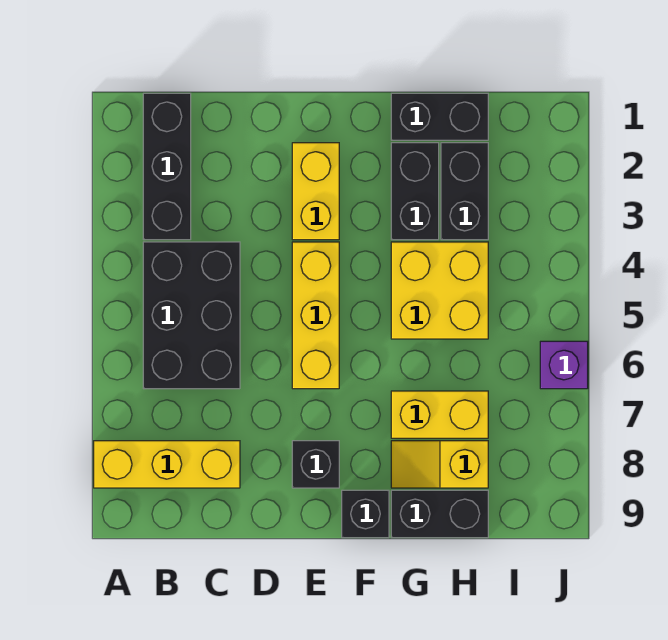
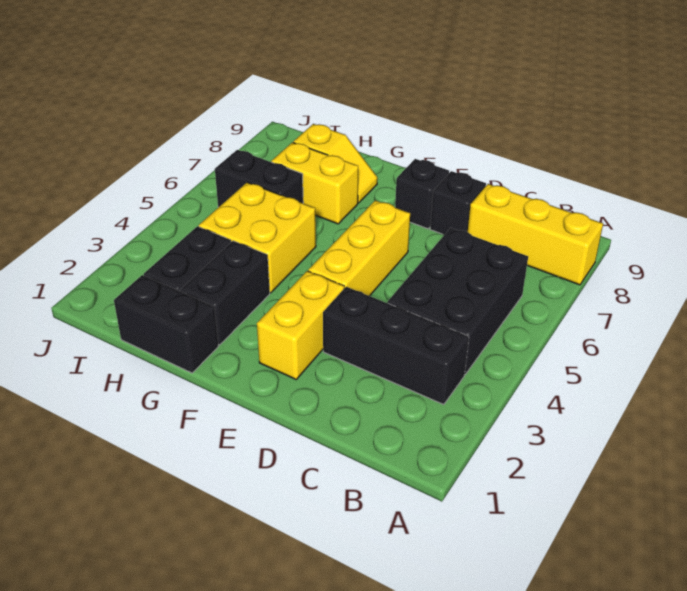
black 1x3 brick [143,93,191,240] -> black 1x3 brick turned to [323,287,469,405]
black 1x1 brick [342,490,389,538] -> black 1x1 brick moved to [430,171,486,235]
black 1x2 brick [391,490,488,538] -> black 1x2 brick moved to [215,150,303,207]
purple 1x1 brick [540,341,588,389] -> none

